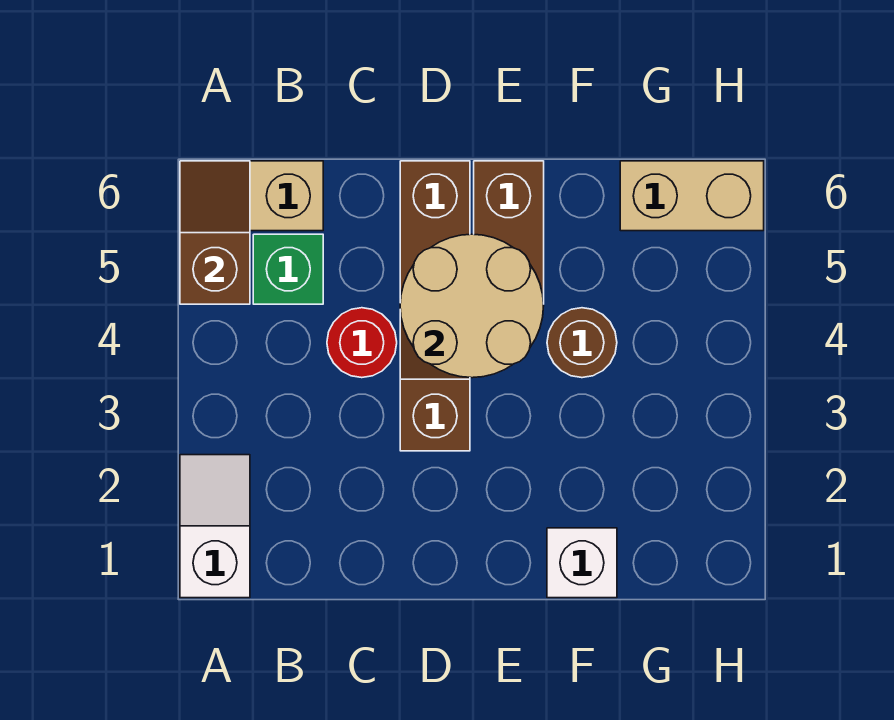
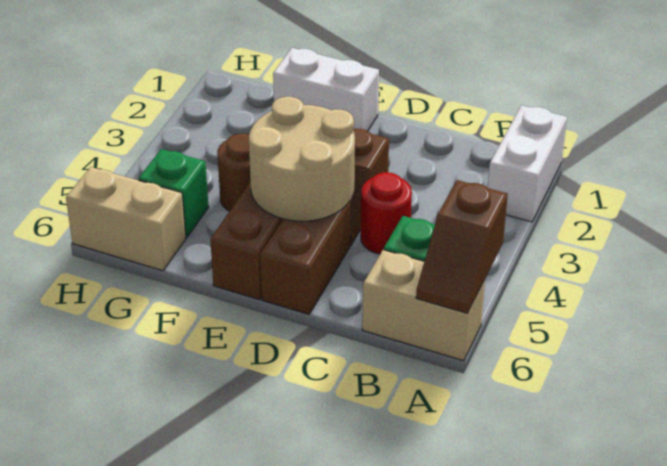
white 1x2 slope [180,455,250,598] -> white 1x2 brick [488,105,567,222]
white 1x1 brick [547,528,617,598] -> white 1x2 brick [273,48,379,131]
none -> green 1x1 brick [138,149,209,238]

